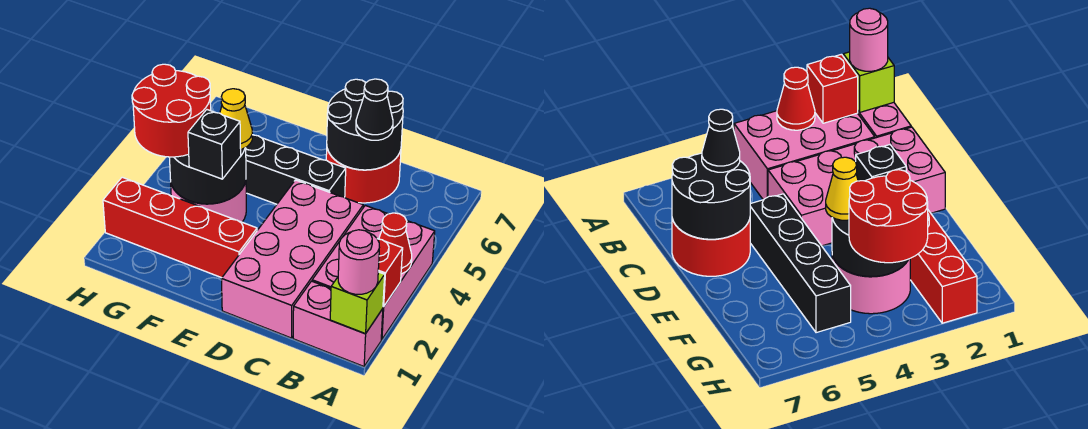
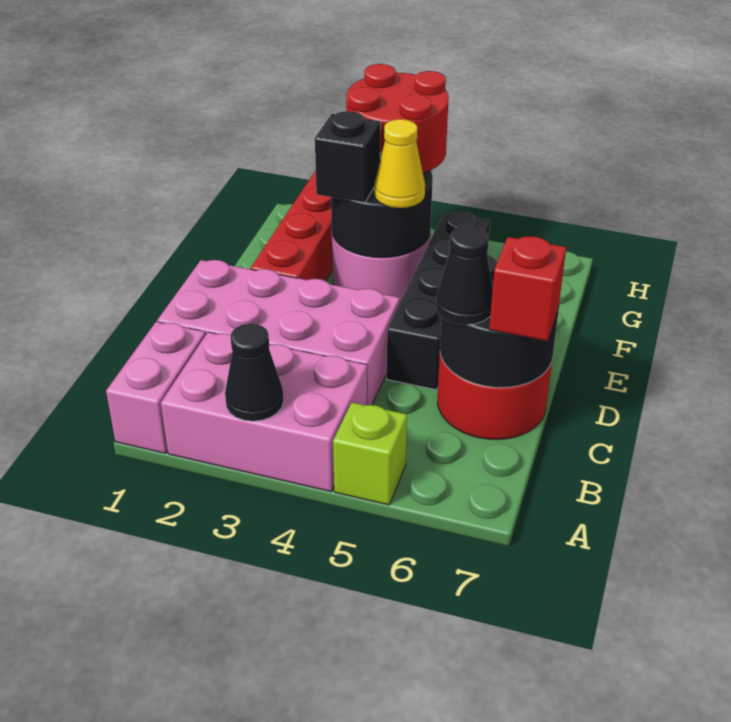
lime 1x1 brick [330,272,385,334] -> lime 1x1 brick moved to [333,403,407,505]
pink 1x1 round brick [338,230,379,294] -> none
red 1x1 brick [378,239,403,307] -> red 1x1 brick moved to [489,236,566,341]
red 1x1 cone [379,213,412,274] -> black 1x1 cone [225,324,284,421]

